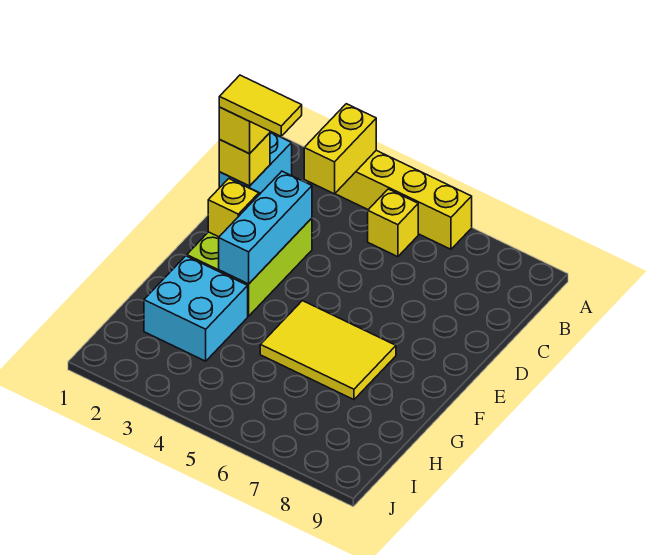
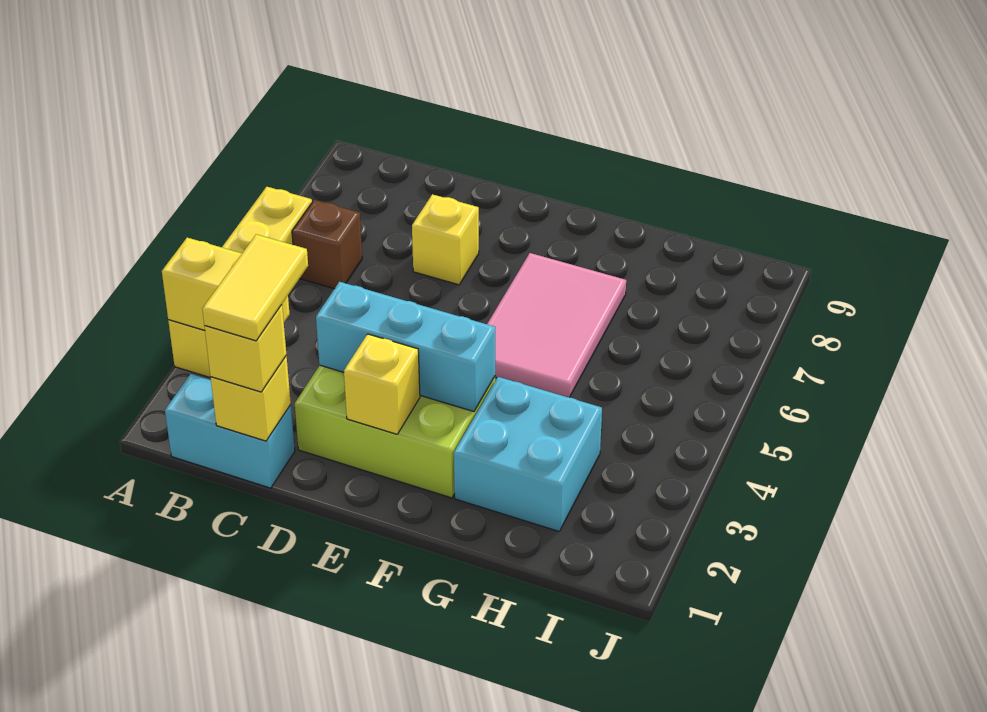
yellow 1x1 brick [368,189,418,257] -> yellow 1x1 brick moved to [412,194,479,285]
none -> brown 1x1 brick [292,200,362,289]
yellow 2x3 tile [260,301,396,400] -> pink 2x3 tile [487,253,626,397]

